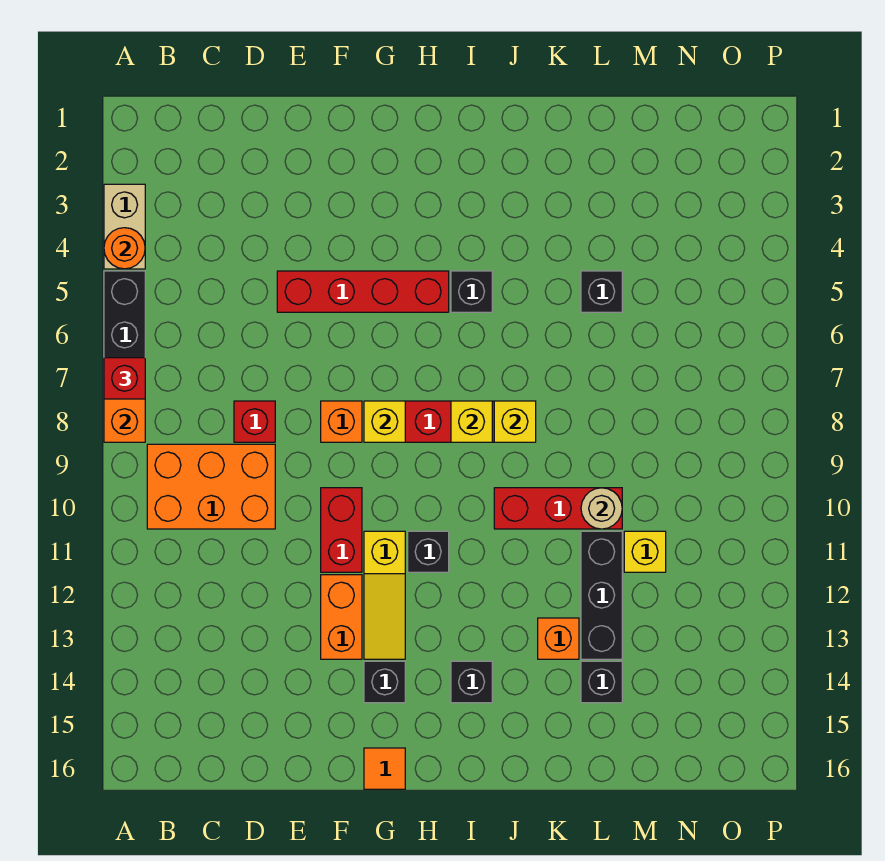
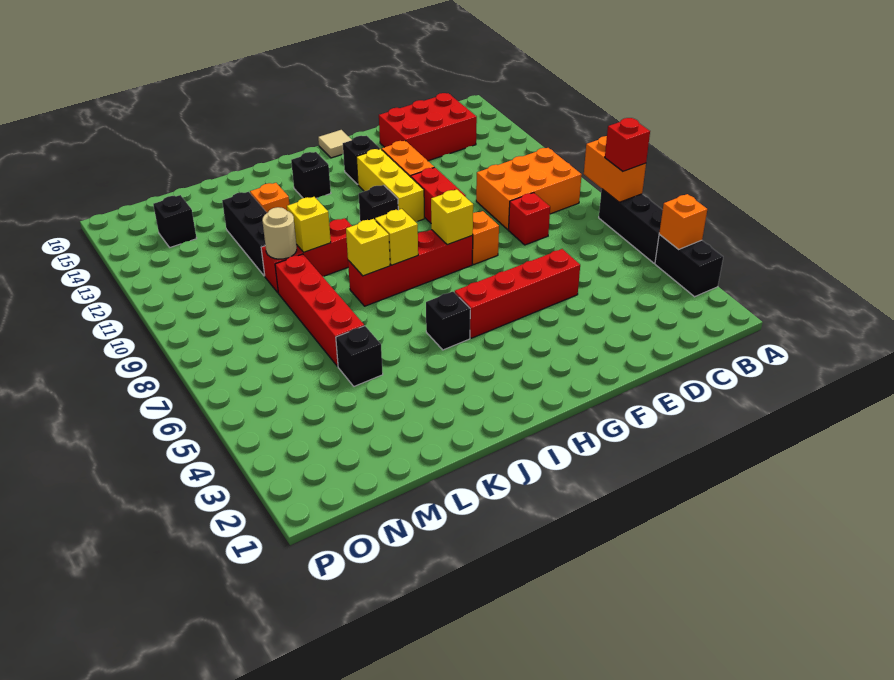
tan 1x2 brick [104,184,145,269] -> black 1x2 brick [655,235,723,297]
orange 1x1 round brick [104,228,145,269] -> orange 1x1 brick [659,194,707,250]
none -> red 2x3 brick [379,93,477,161]
yellow 1x3 slope [364,531,405,659] -> yellow 1x3 brick [356,149,424,222]
orange 1x1 tile [364,748,405,789] -> tan 1x1 tile [318,130,352,158]
none -> red 1x4 brick [275,254,364,366]
black 1x1 brick [581,661,622,703] -> black 1x1 brick moved to [153,195,197,247]
yellow 1x1 brick [624,531,666,572] -> yellow 1x1 brick moved to [287,197,331,252]

